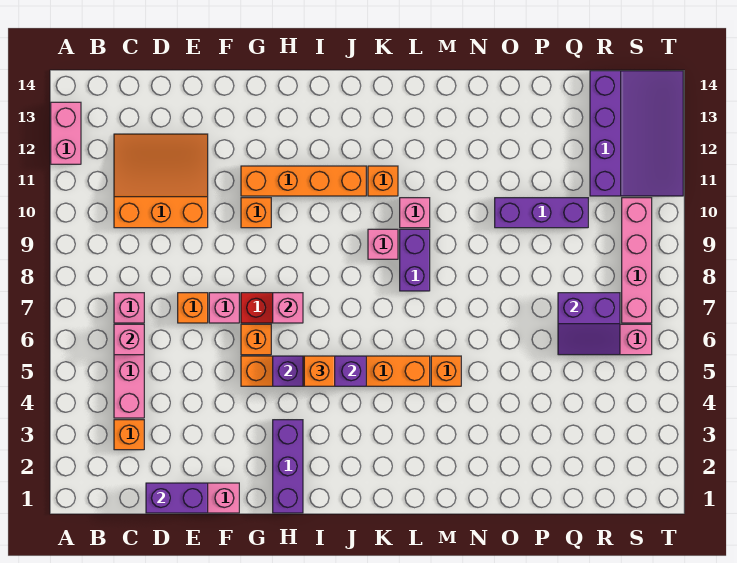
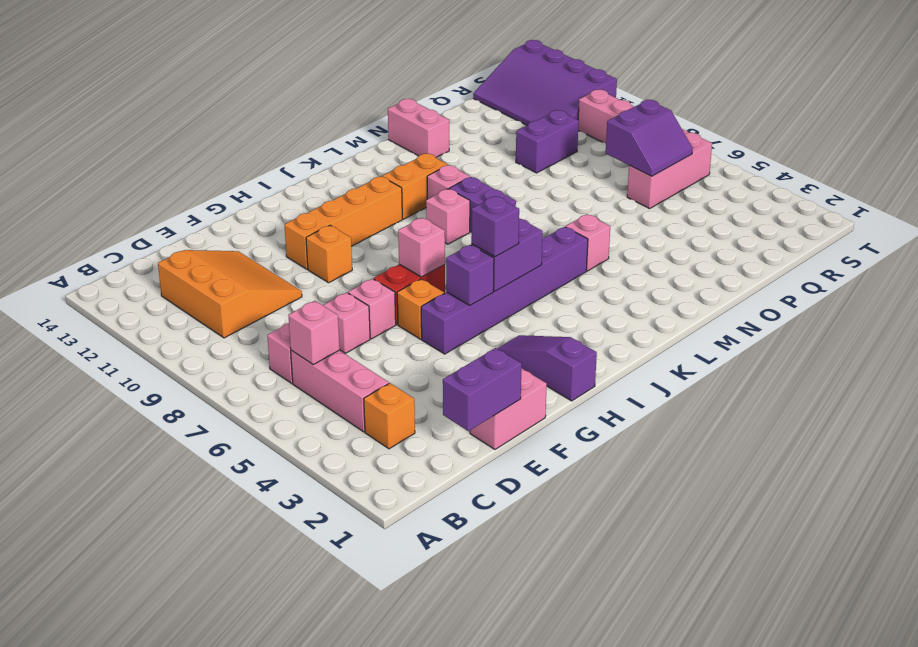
pink 1x2 brick [51,102,81,164] -> pink 1x2 brick moved to [388,99,449,157]
orange 3x3 slope [114,134,208,228] -> orange 3x3 slope turned to [158,250,302,338]
orange 1x1 brick [178,293,208,323] -> pink 1x1 brick [323,292,370,353]
orange 1x6 brick [241,356,430,386] -> purple 1x6 brick [421,227,588,354]
purple 1x3 brick [273,420,303,513] -> purple 1x3 slope [497,335,597,401]
orange 1x1 brick [304,356,335,386] -> purple 1x1 brick [471,196,519,257]
orange 1x1 brick [368,166,398,196] -> orange 1x2 brick [382,154,448,219]
orange 1x1 brick [431,356,461,386] -> pink 1x1 brick [566,214,610,271]
purple 1x3 brick [495,198,588,228] -> purple 1x2 brick [516,110,579,173]
purple 3x4 slope [590,71,683,196] -> purple 3x4 slope turned to [473,40,617,125]

